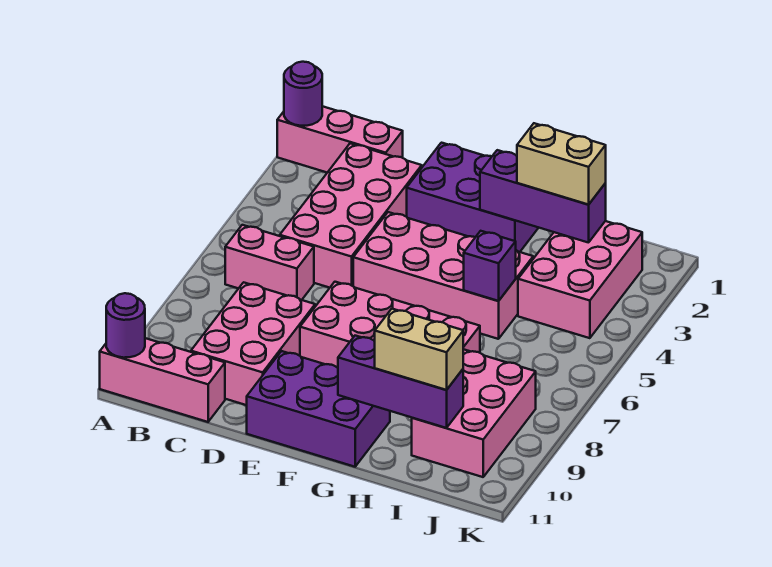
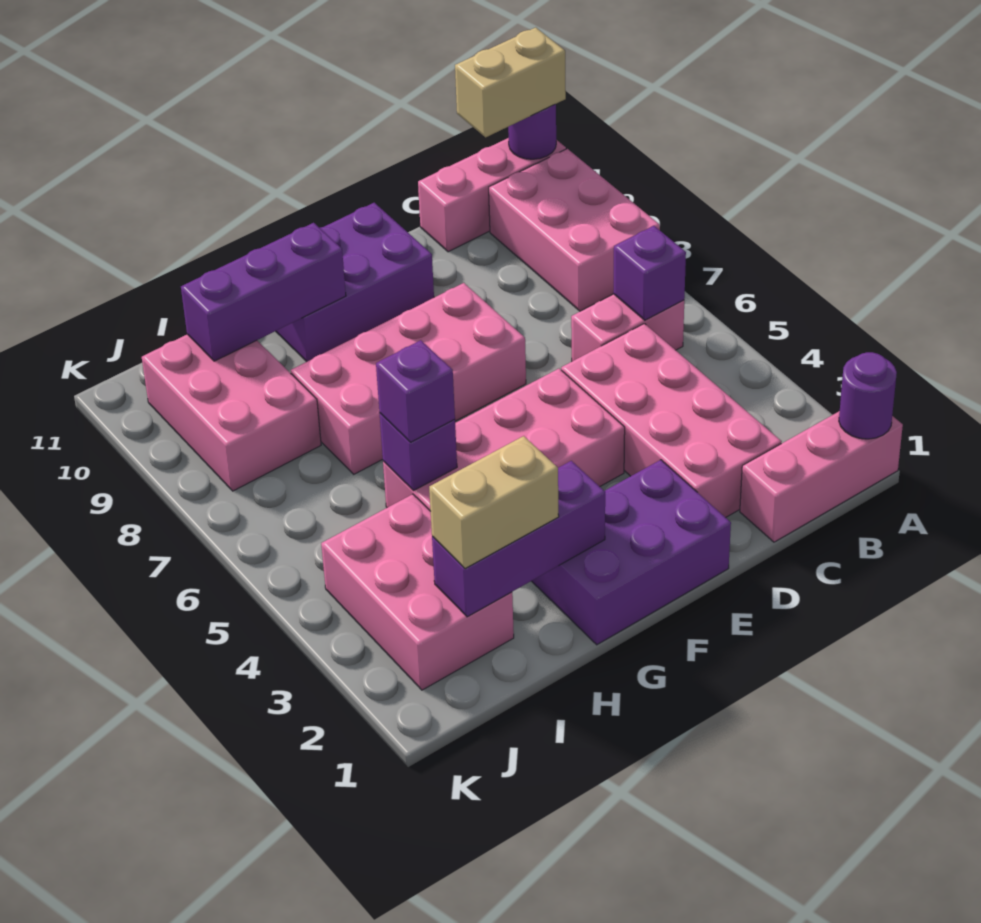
none -> purple 1x1 brick [613,226,686,320]
pink 2x3 brick [191,282,315,405] -> pink 2x3 brick moved to [489,149,660,311]
none -> purple 1x1 brick [376,340,455,442]
tan 1x2 brick [375,309,463,390] -> tan 1x2 brick moved to [455,27,566,137]

